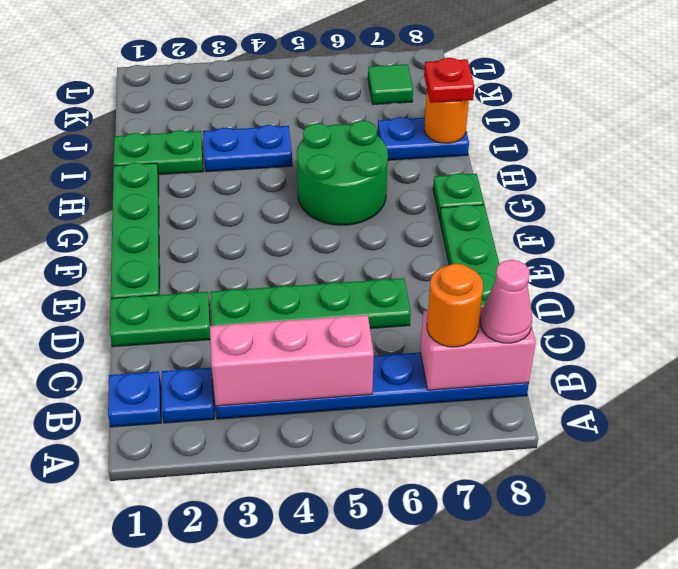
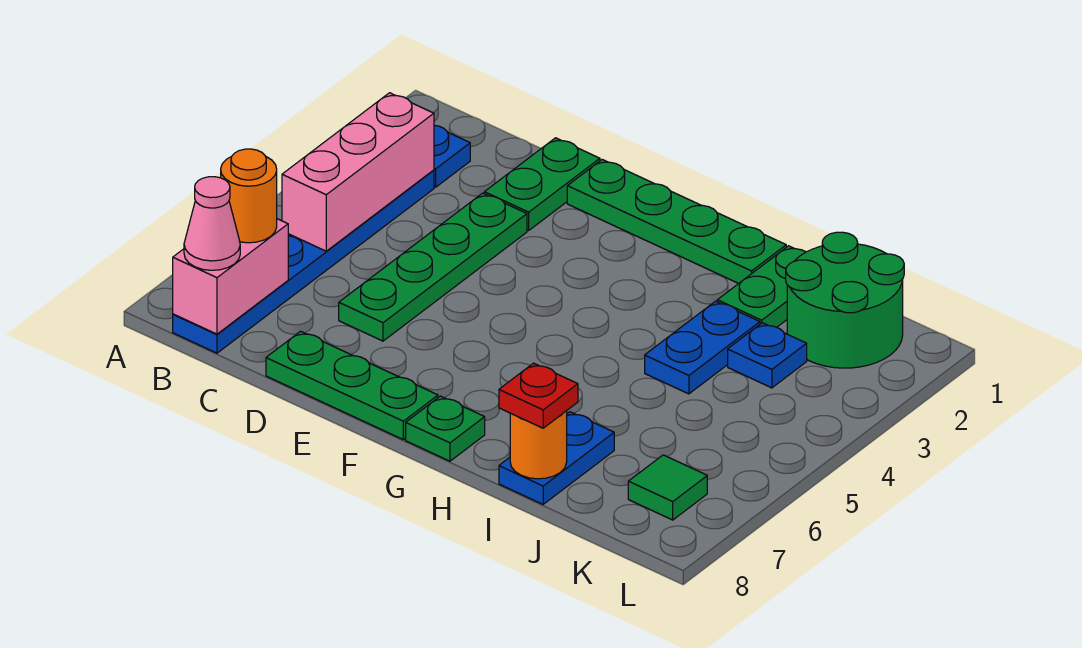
blue 1x1 plate [108,371,161,427] -> blue 1x1 plate moved to [728,323,807,388]
green 2x2 round brick [297,121,388,225] -> green 2x2 round brick moved to [786,232,904,368]

